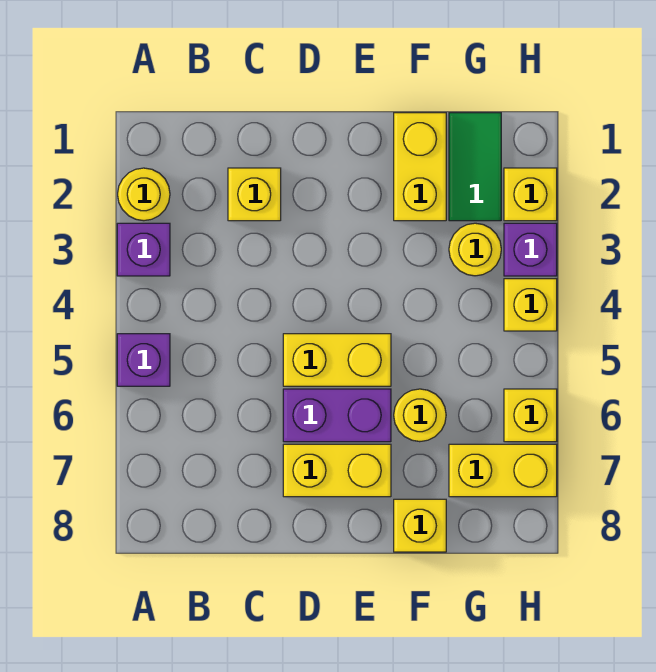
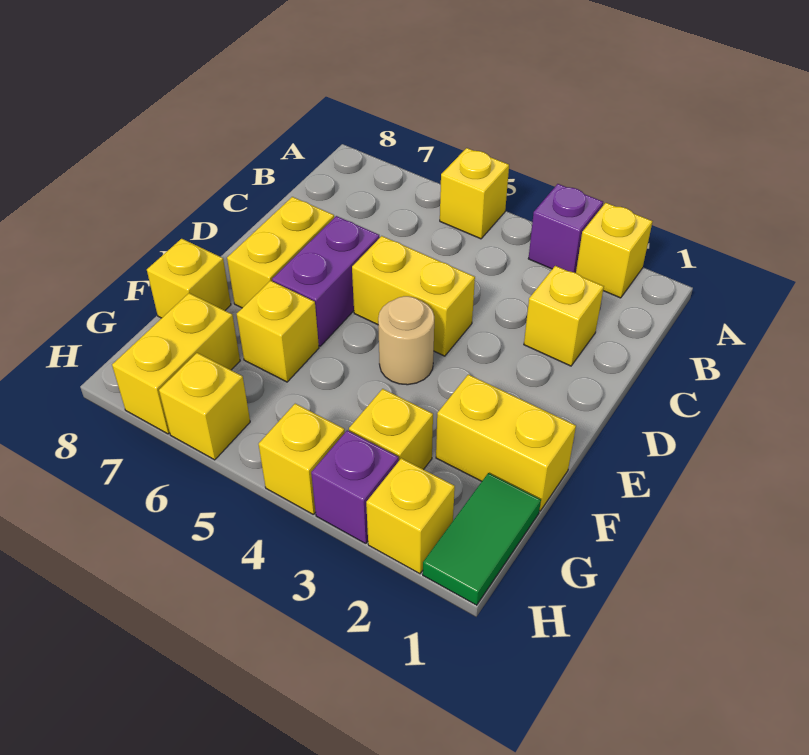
yellow 1x1 round brick [118,168,170,221] -> yellow 1x1 brick [576,203,653,298]
purple 1x1 brick [117,334,170,386] -> yellow 1x1 brick [440,148,509,239]
yellow 1x2 brick [283,334,391,386] -> yellow 1x2 brick turned to [352,236,475,356]
none -> tan 1x1 round brick [378,296,434,385]
yellow 1x1 round brick [394,389,446,442] -> yellow 1x1 brick [237,281,319,382]
green 1x2 tile [449,113,501,221] -> green 1x2 tile turned to [423,473,541,605]
yellow 1x1 round brick [449,223,501,276] -> yellow 1x1 brick [349,389,433,470]

